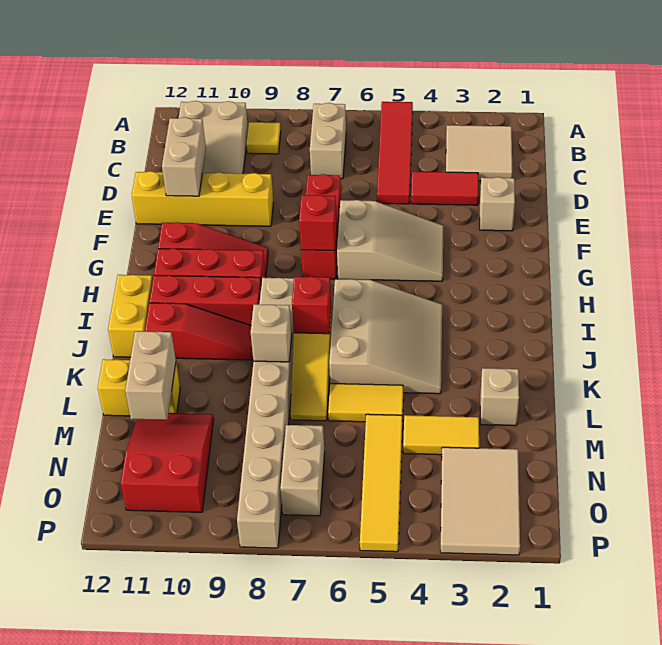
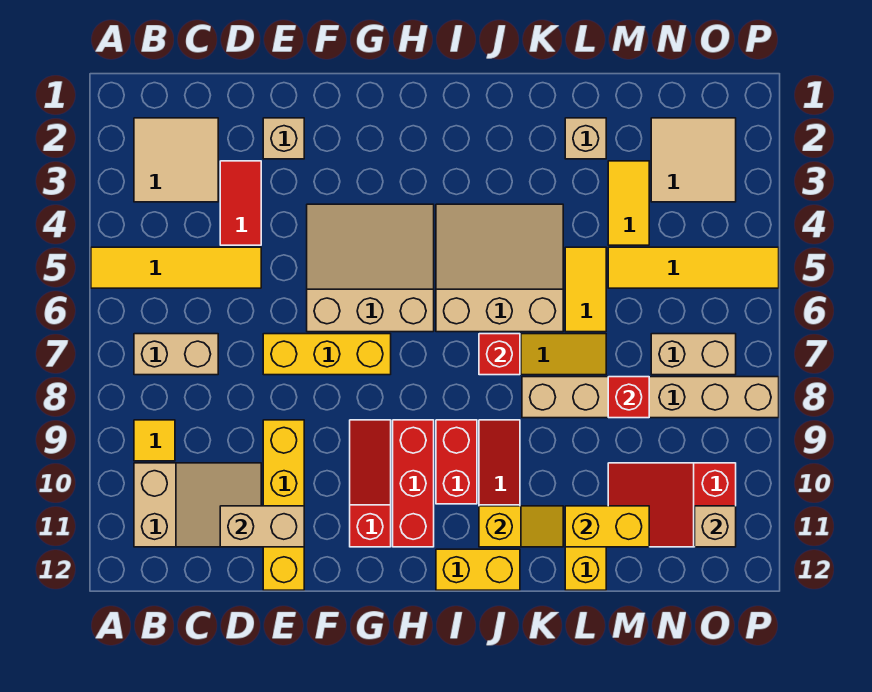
red 1x4 tile [377,102,413,204] -> yellow 1x4 tile [91,247,261,288]
red 1x3 brick [301,174,341,279] -> yellow 1x3 brick [263,334,391,375]
tan 2x3 slope [337,200,444,281] -> tan 3x3 slope [307,204,434,332]
red 1x1 brick [299,195,337,251] -> red 1x1 brick moved to [608,377,649,418]
tan 1x8 brick [237,278,294,548] -> tan 1x6 brick [522,377,779,418]
red 1x3 brick [150,275,261,325] -> red 1x2 brick [436,420,477,504]
none -> yellow 1x2 slope [479,506,563,547]
tan 1x1 brick [251,304,292,362] -> tan 1x1 brick moved to [695,506,736,547]
tan 1x2 brick [125,331,176,420] -> yellow 1x2 brick [565,506,649,547]
tan 2x3 tile [440,447,520,555] -> tan 2x2 tile [651,118,736,202]

